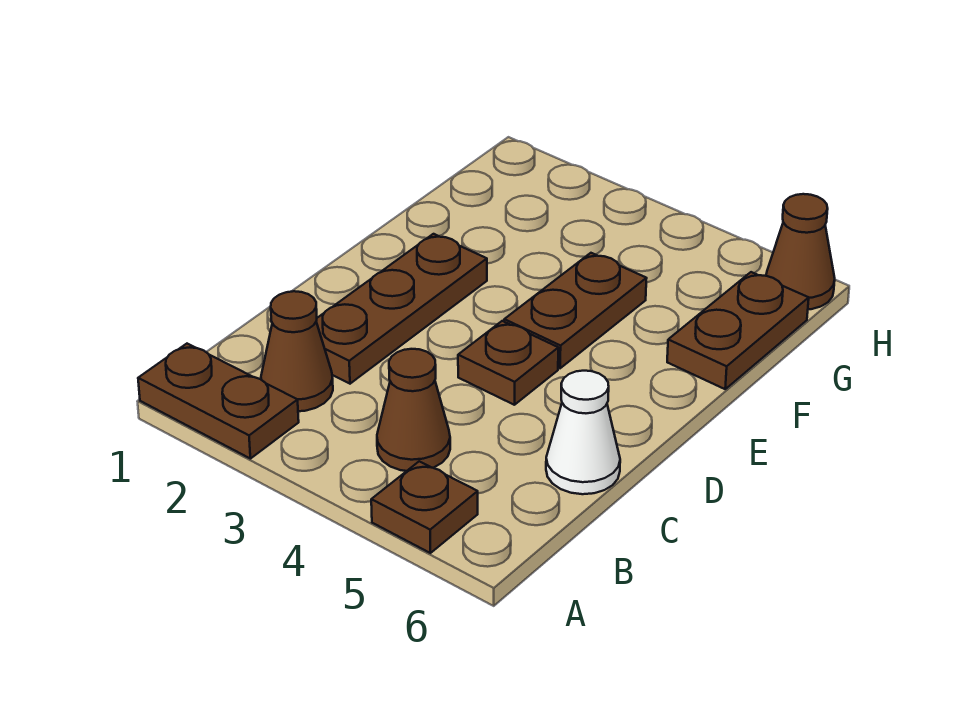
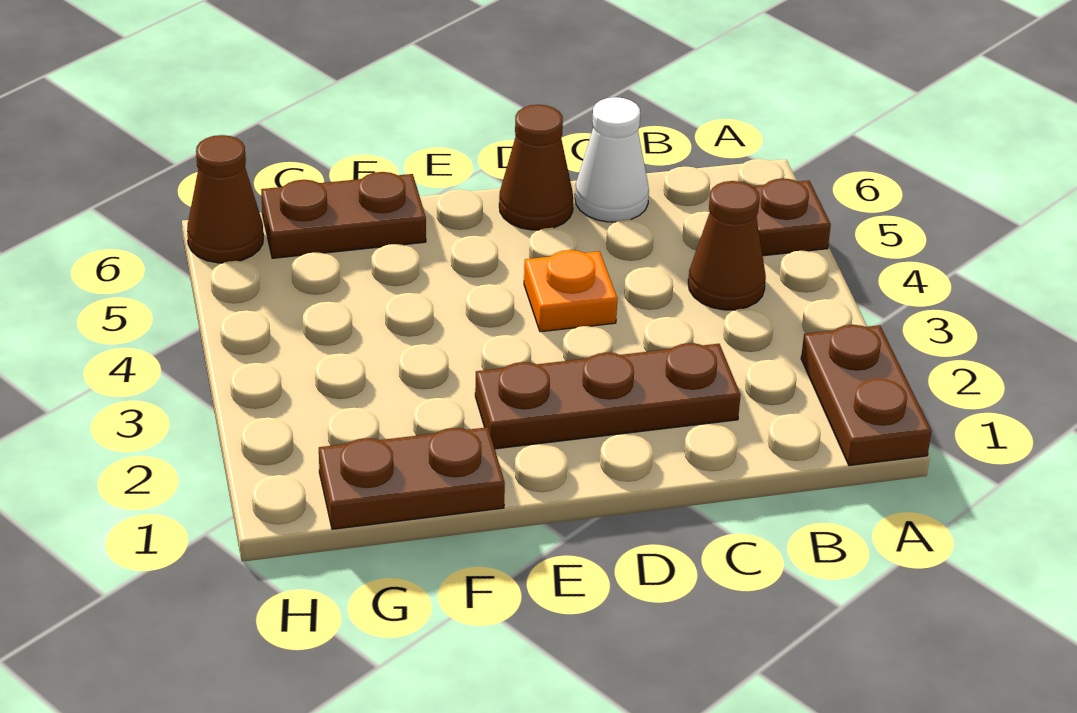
brown 1x1 cone [261,291,333,411] -> brown 1x1 cone moved to [499,105,573,230]
brown 1x1 plate [458,321,558,405] -> orange 1x1 plate [524,250,617,332]
brown 1x2 plate [504,253,647,368] -> brown 1x2 plate moved to [319,427,505,529]

